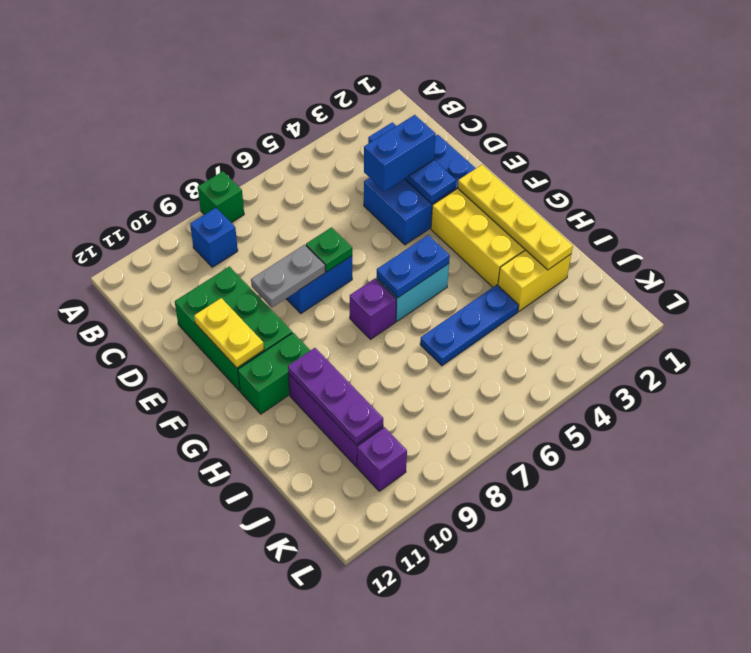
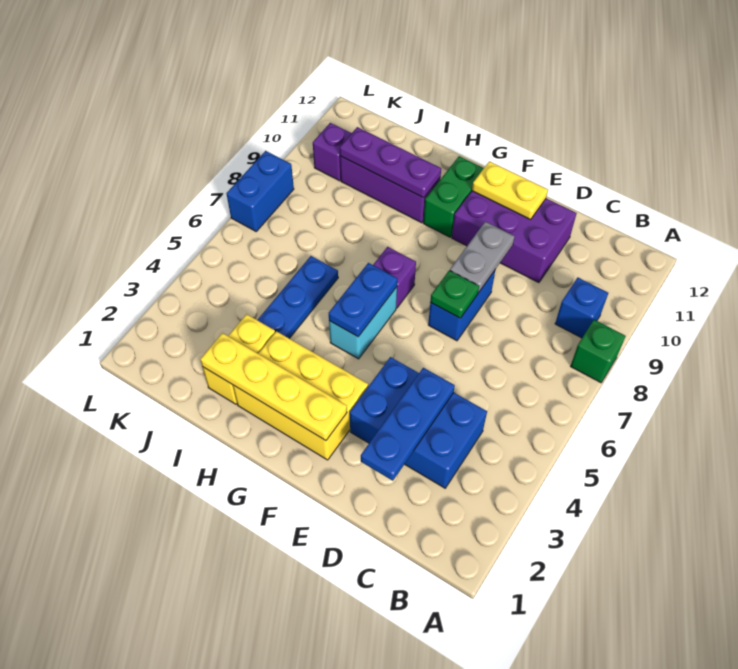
blue 1x3 plate [368,122,456,204] -> blue 1x3 plate turned to [361,368,455,481]
blue 2x3 brick [364,135,476,245] -> blue 2x3 brick turned to [350,357,487,488]
blue 1x2 brick [364,115,436,191] -> blue 1x2 brick moved to [226,151,294,231]
green 2x3 brick [175,267,292,391] -> purple 2x3 brick [452,191,577,283]

